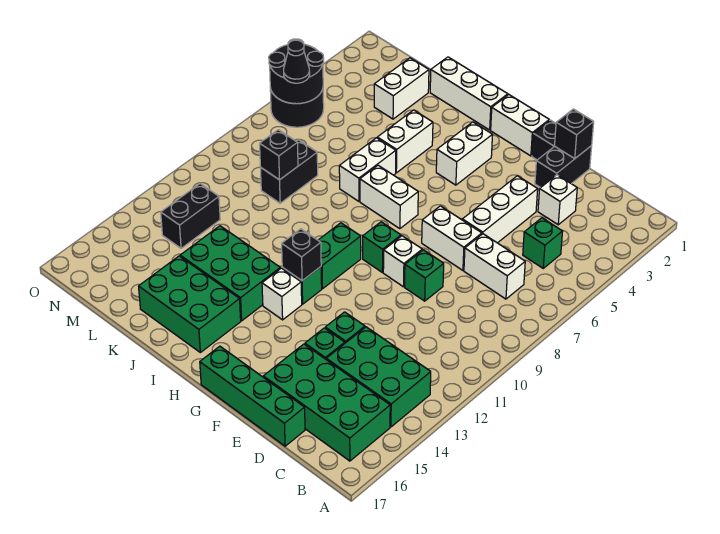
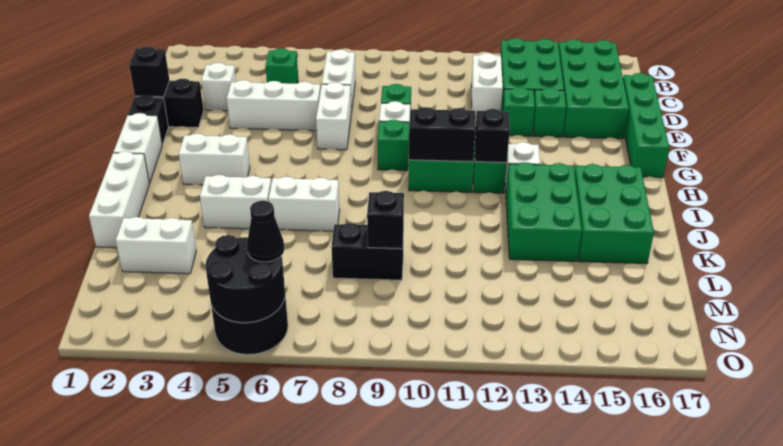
white 1x2 brick [360,165,418,229] -> white 1x2 brick moved to [471,53,503,117]
black 1x2 brick [161,184,220,248] -> black 1x2 brick moved to [409,107,476,162]

